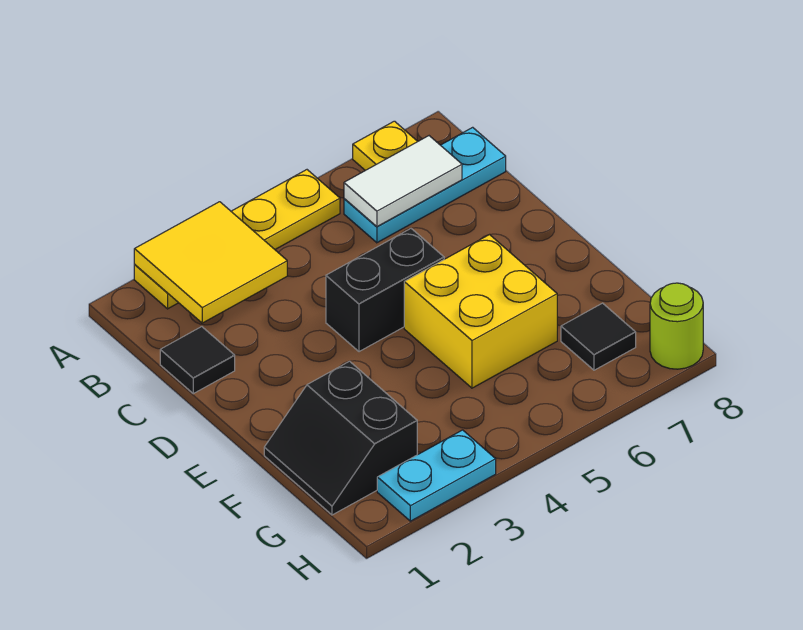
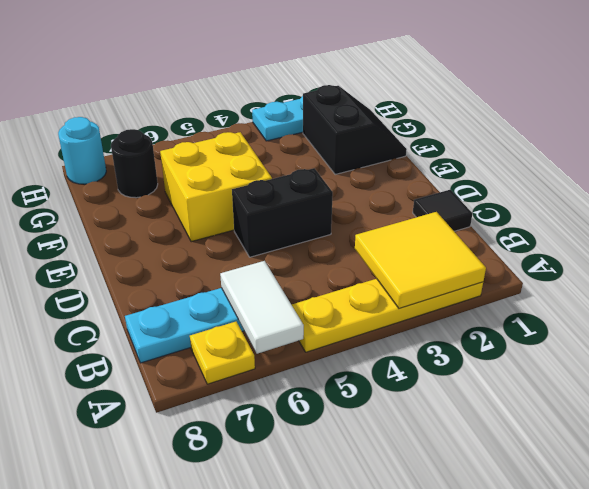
white 1x2 tile [344,136,462,227] -> white 1x2 tile turned to [220,261,304,354]
black 1x1 tile [561,303,636,370] -> black 1x1 round brick [111,129,158,198]
lime 1x1 round brick [650,283,703,369] -> cyan 1x1 round brick [58,117,106,184]

